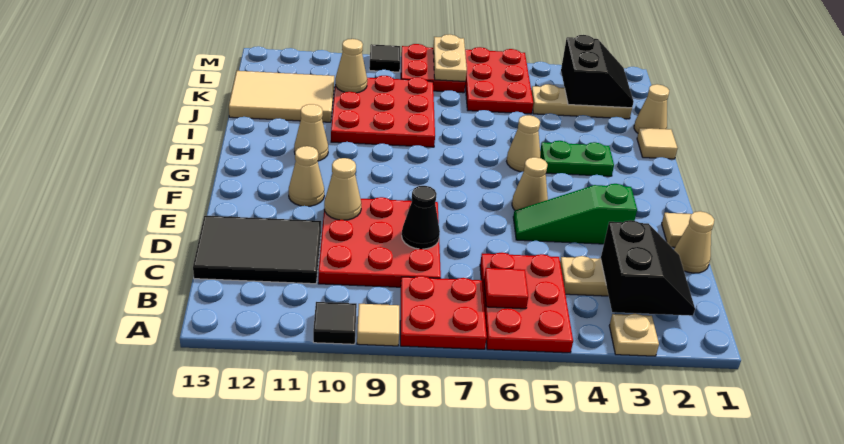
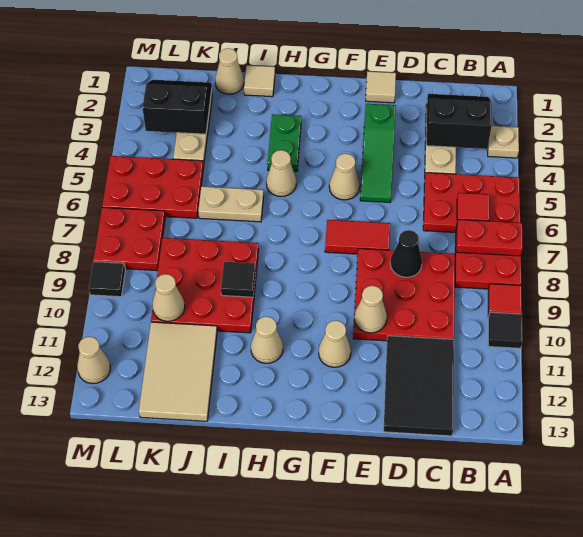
none -> red 1x2 plate [457,219,523,256]
tan 1x1 tile [357,304,399,346] -> red 1x1 tile [488,284,522,316]
tan 1x1 cone [674,211,714,273] -> tan 1x1 cone moved to [77,337,110,384]
none -> red 1x2 tile [325,220,390,254]
none -> black 1x1 tile [221,262,256,297]
tan 1x2 plate [433,34,467,82] -> tan 1x2 plate moved to [198,186,264,222]

